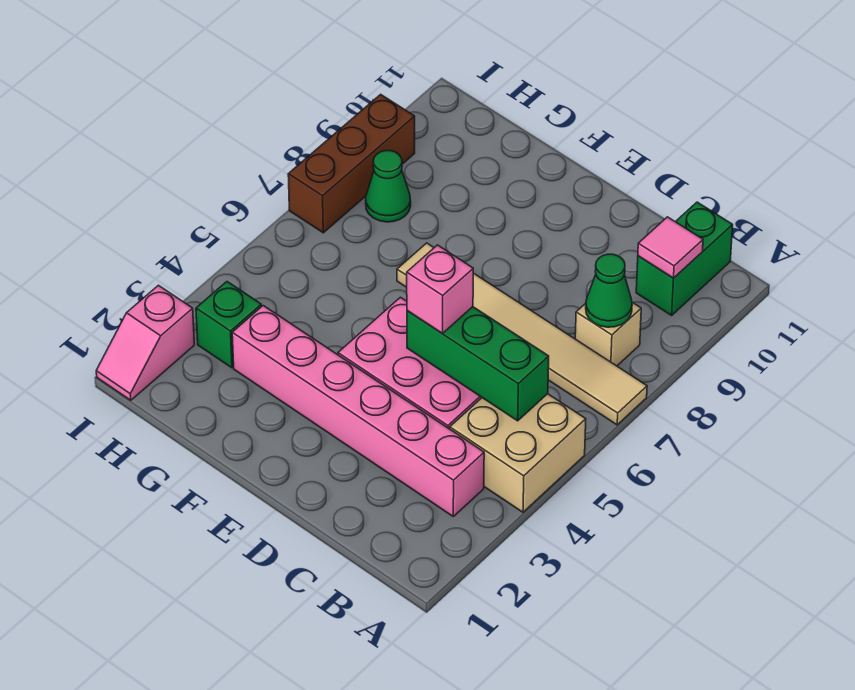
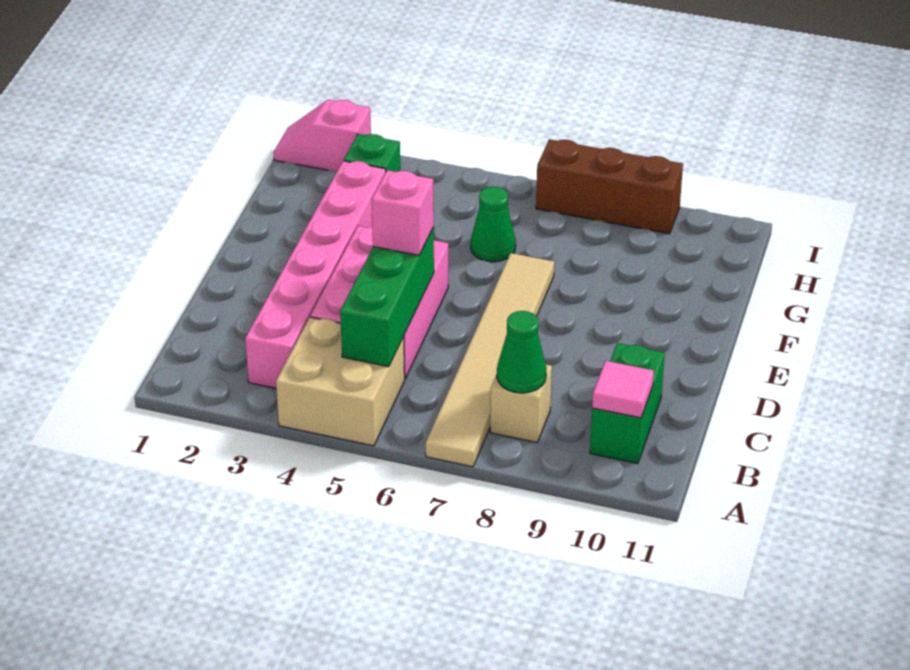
green 1x2 brick [636,202,733,315] -> green 1x2 brick turned to [590,343,665,463]
green 1x1 cone [366,151,411,222] -> green 1x1 cone moved to [471,187,516,262]

